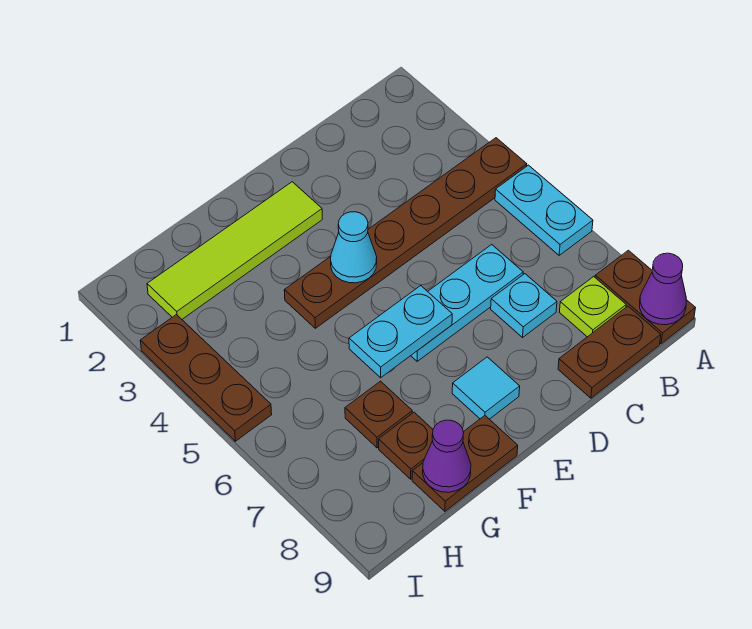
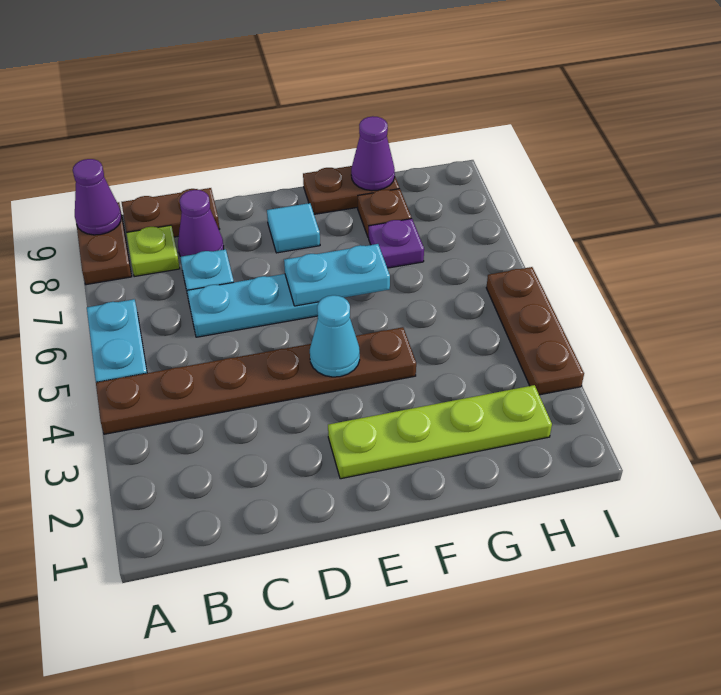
none -> purple 1x1 cone [178,190,224,257]
lime 1x4 tile [147,182,322,319] -> lime 1x4 plate [328,385,552,479]
brown 1x1 plate [345,381,412,448] -> purple 1x1 plate [369,219,424,268]

